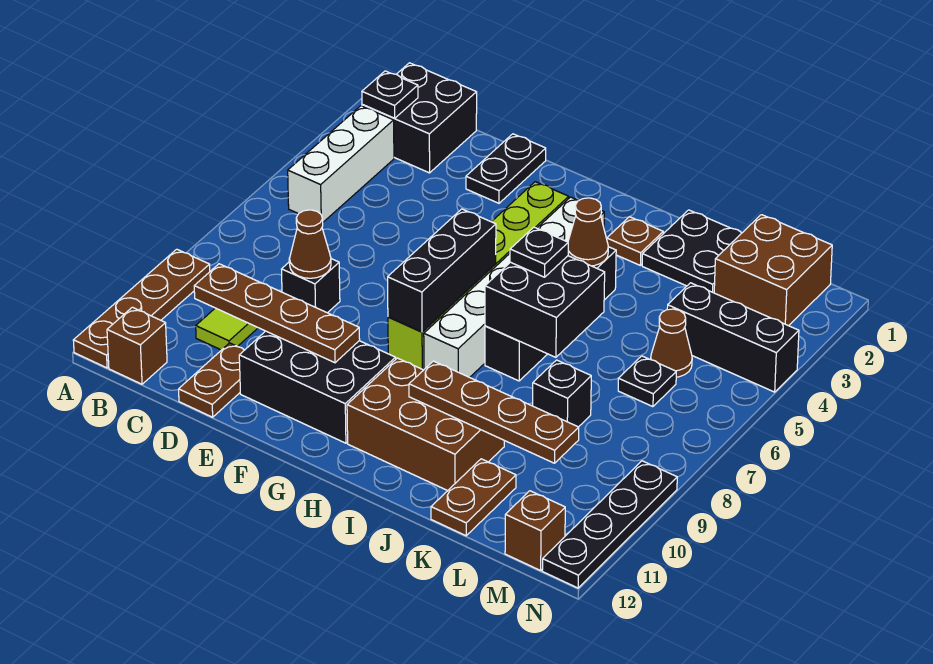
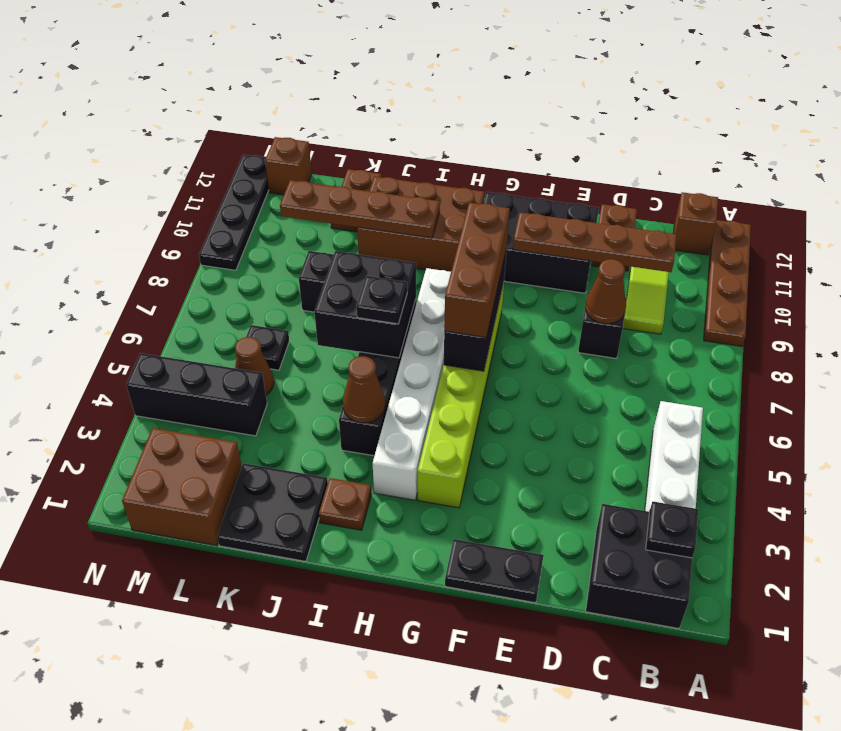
black 1x2 plate [466,134,546,203] -> black 1x2 plate turned to [445,539,544,603]
none -> brown 1x3 brick [444,203,510,337]

